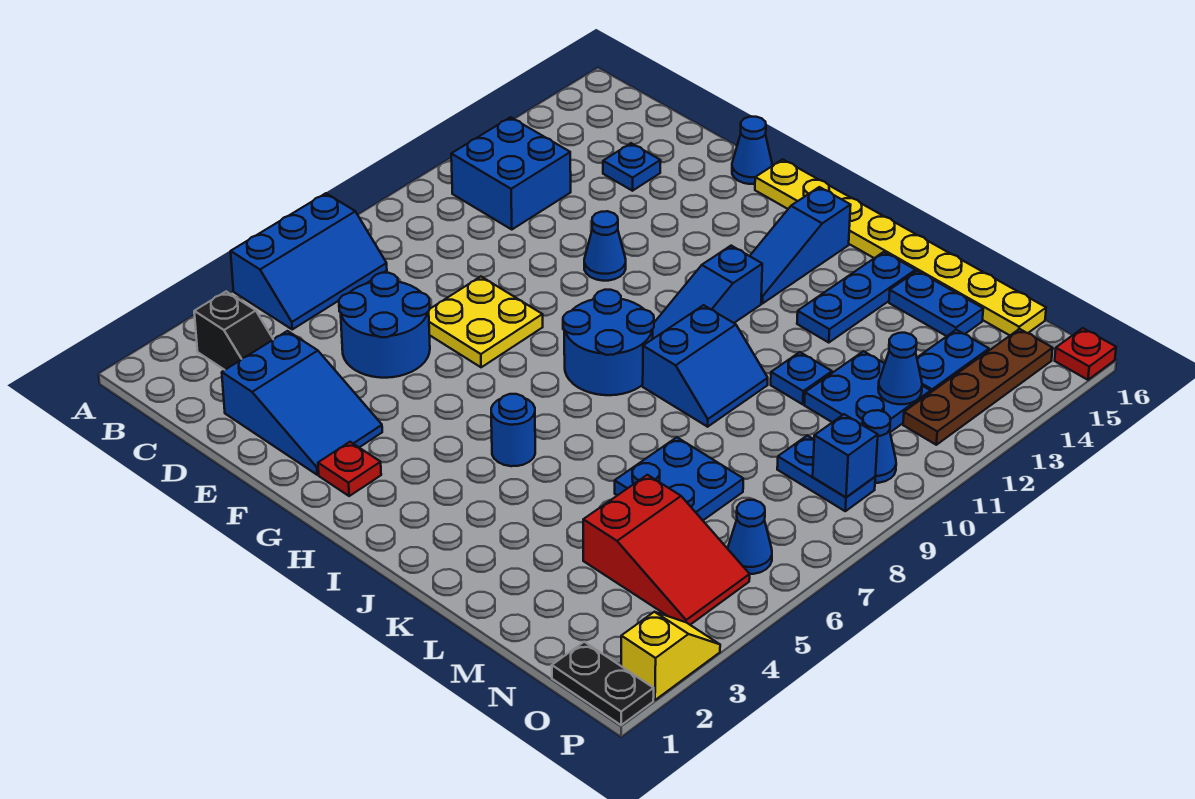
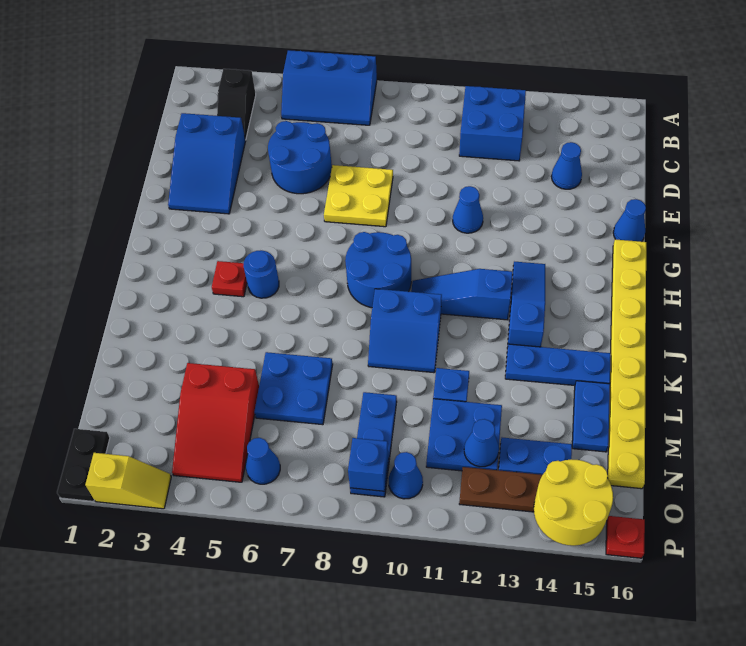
blue 1x1 plate [603,143,661,191] -> blue 1x1 cone [551,142,582,189]
red 1x1 plate [318,442,381,496] -> red 1x1 plate moved to [212,261,247,297]
blue 1x3 slope [750,187,851,304] -> blue 1x3 slope turned to [508,262,545,347]
blue 1x2 plate [777,435,875,511] -> blue 1x3 plate [350,392,397,497]
none -> yellow 2x2 round brick [534,459,613,546]

